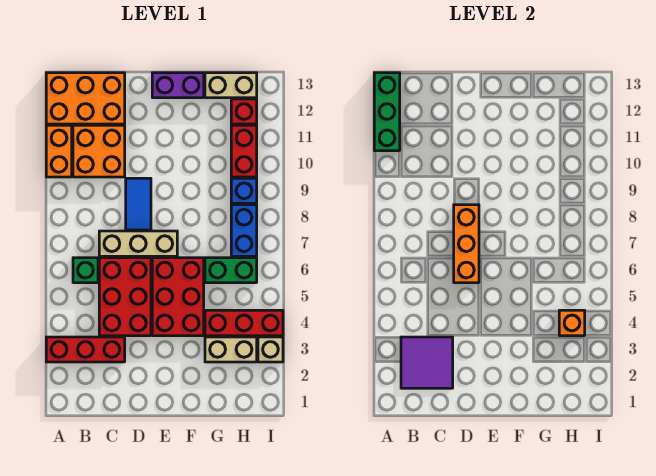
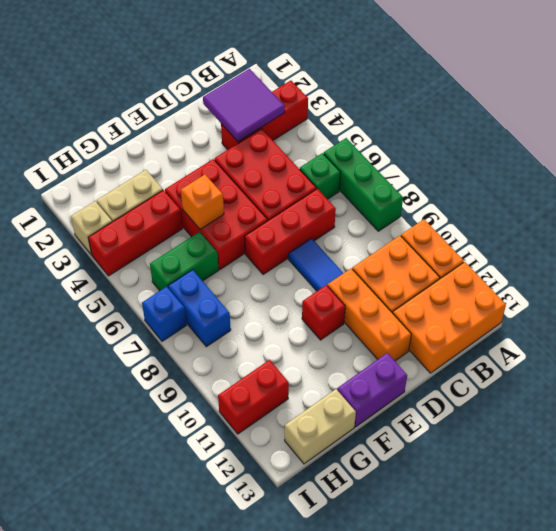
green 1x3 brick [374,73,400,151] -> green 1x3 brick moved to [324,138,403,231]
tan 1x3 brick [99,231,177,256] -> red 1x3 brick [245,189,336,275]
orange 1x3 brick [454,205,479,283] -> orange 1x3 brick moved to [328,268,411,361]
orange 1x1 brick [559,310,585,336] -> orange 1x1 brick moved to [181,175,224,229]
blue 1x1 brick [231,178,257,203] -> blue 1x1 brick moved to [142,287,186,341]
red 1x2 brick [231,125,257,177] -> red 1x2 brick turned to [218,360,289,434]
red 1x1 brick [231,99,257,124] -> red 1x1 brick moved to [302,285,345,340]

